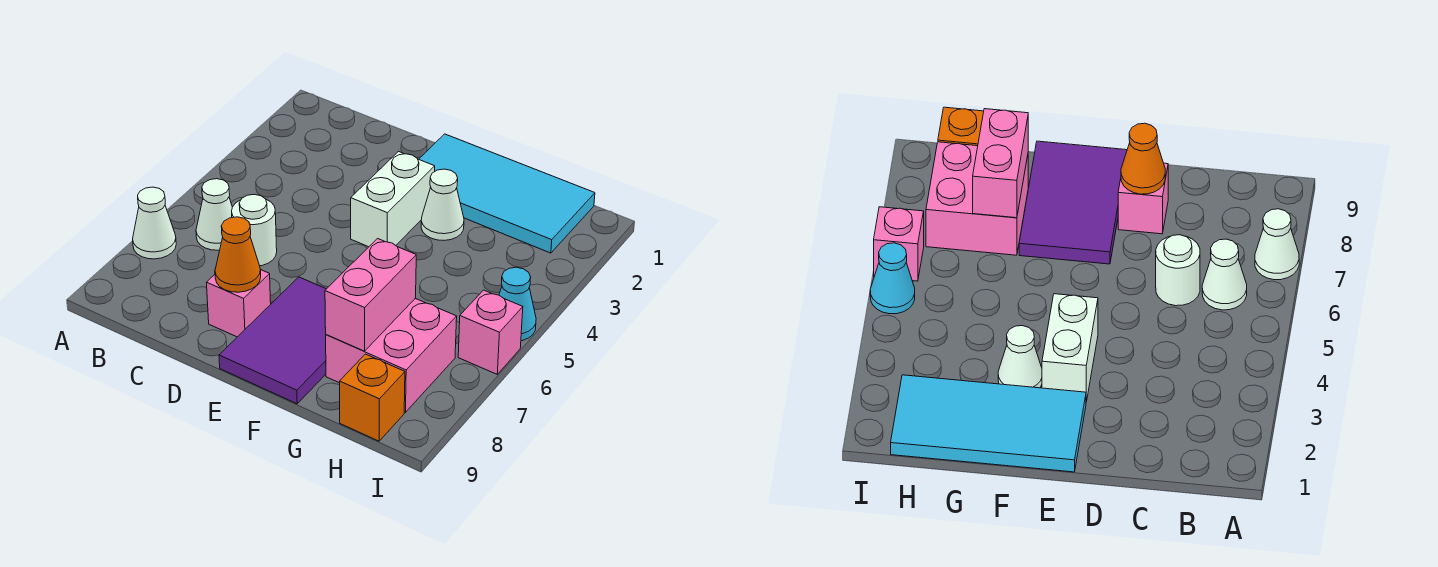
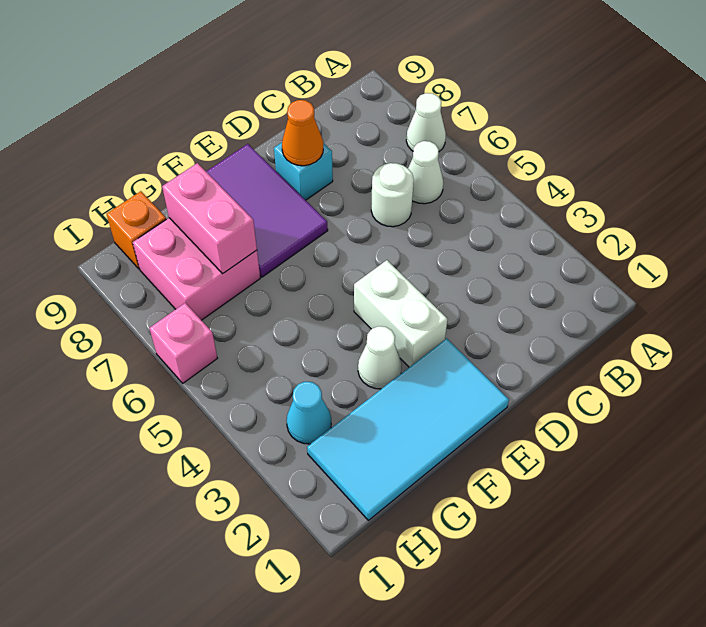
pink 1x1 brick [207,270,271,337] -> cyan 1x1 brick [274,143,333,200]
cyan 1x1 cone [499,267,536,341] -> cyan 1x1 cone moved to [287,382,331,444]

